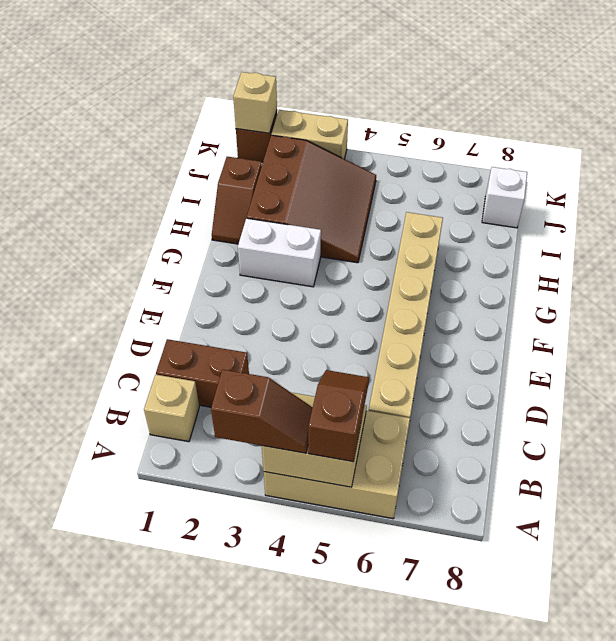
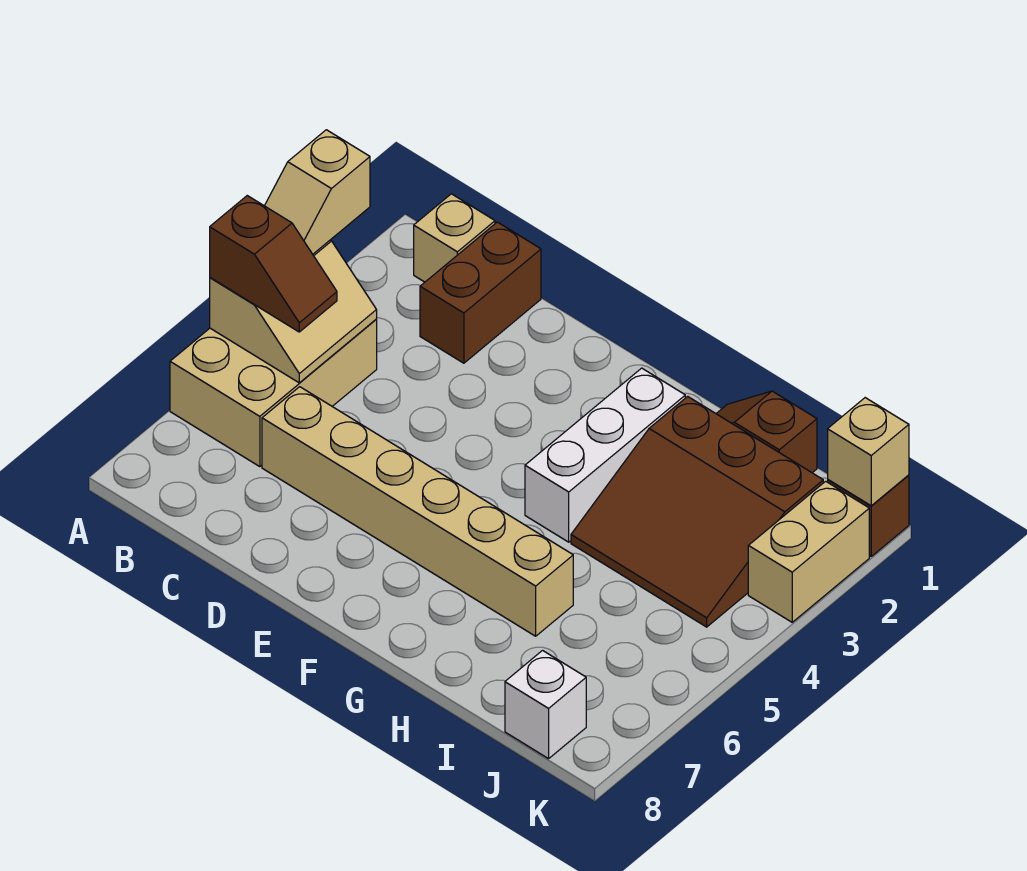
brown 1x2 slope [211,370,313,453] -> tan 1x2 slope [265,130,370,254]
white 1x2 brick [238,218,321,287] -> white 1x3 brick [525,368,685,542]

